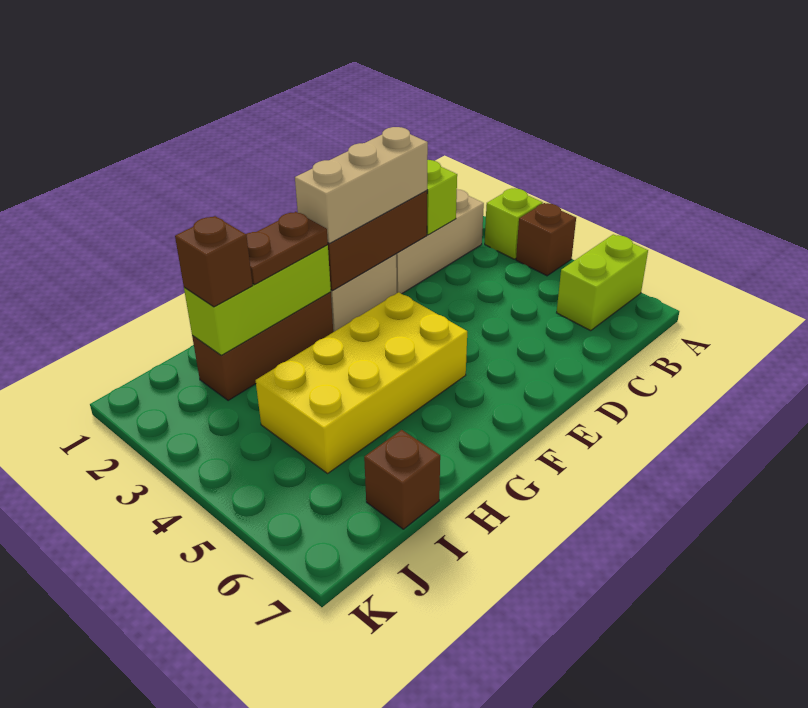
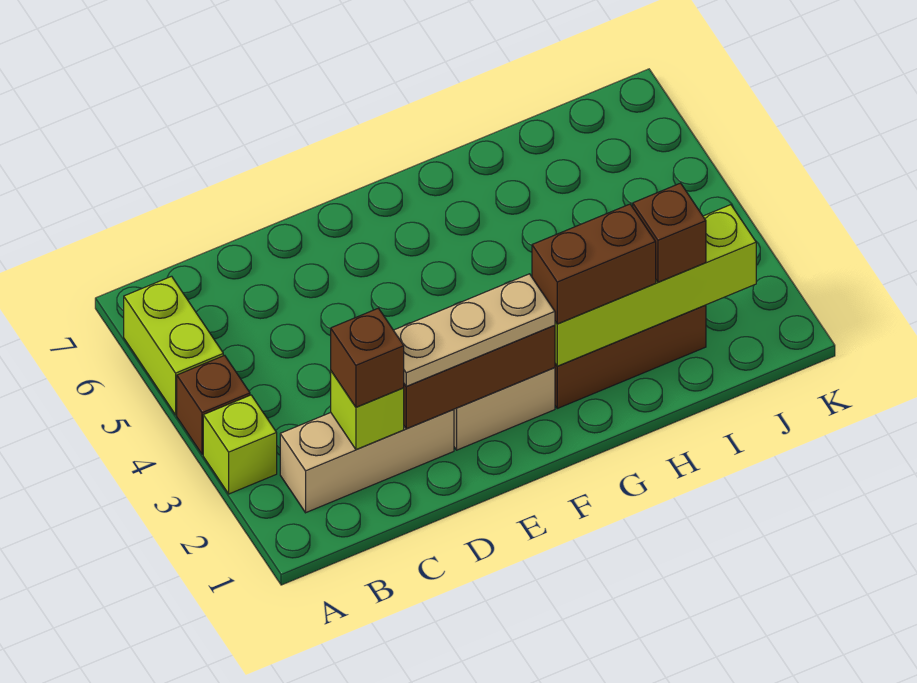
lime 1x2 brick [557,234,648,331] -> lime 1x2 brick turned to [124,276,223,415]
tan 1x3 brick [295,127,428,244] -> tan 1x3 plate [394,274,555,386]
yellow 2x4 brick [256,292,467,473] -> none
lime 1x3 brick [184,245,331,355] -> lime 1x4 brick [555,205,756,366]
brown 1x2 plate [246,212,328,285] -> brown 1x2 brick [532,204,656,324]
brown 1x1 brick [364,430,440,529] -> brown 1x1 brick moved to [331,308,404,407]

